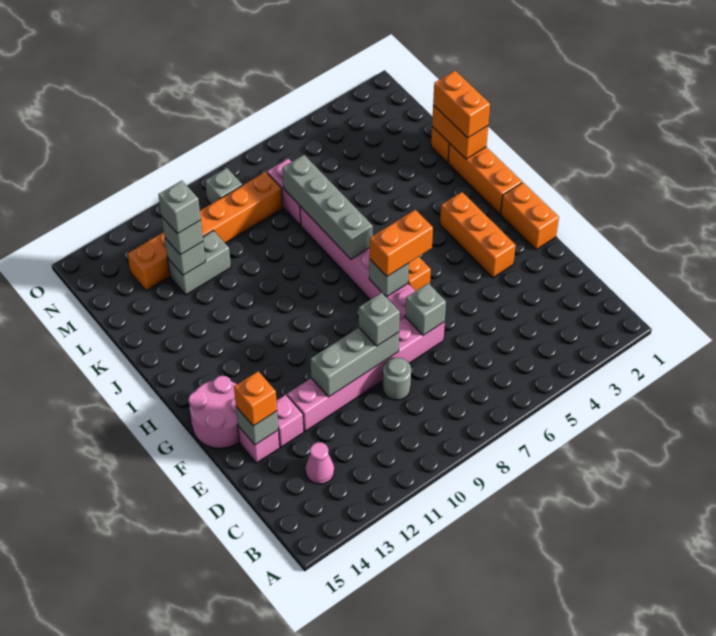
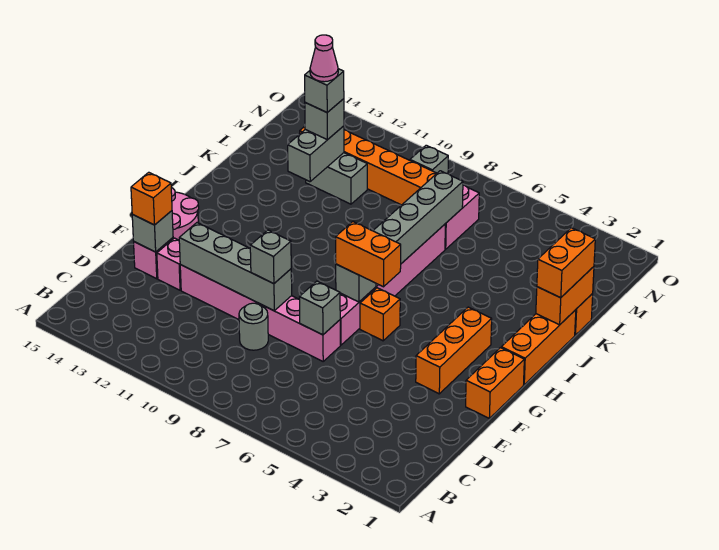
pink 1x1 cone [305,442,334,484] -> pink 1x1 cone moved to [310,35,338,82]
grey 1x3 brick [310,328,399,397] -> grey 1x4 brick [179,223,292,311]
grey 1x1 brick [165,238,206,275] -> grey 1x2 brick [288,126,344,182]

